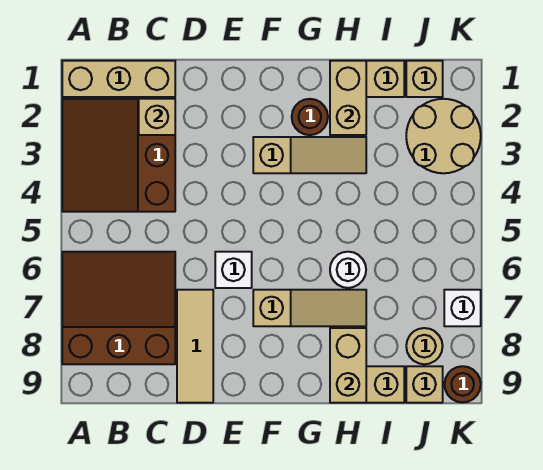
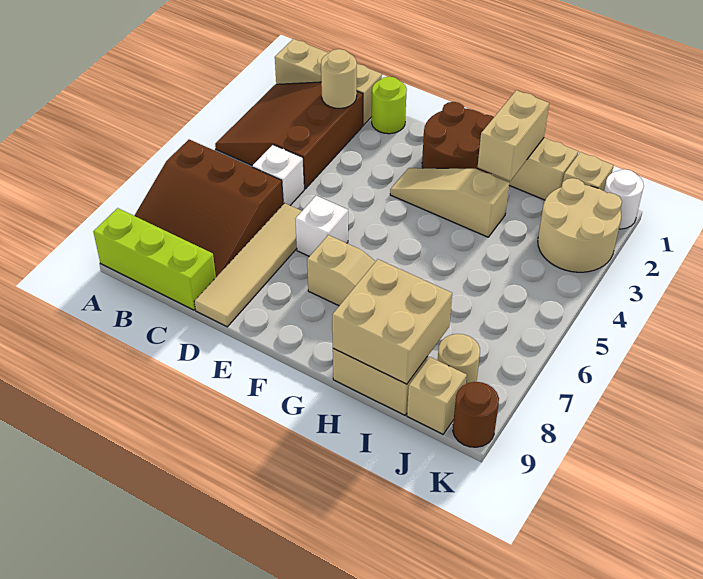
brown 3x3 slope [62,252,175,364] -> brown 3x3 slope turned to [134,140,283,277]
none -> lime 1x3 brick [93,208,216,310]
tan 1x1 brick [139,99,175,135] -> tan 1x1 round brick [321,49,357,108]
none -> lime 1x1 round brick [372,77,407,134]
tan 1x3 tile [177,290,213,403] -> tan 1x4 tile [194,203,302,327]
tan 1x3 slope [253,137,366,173] -> tan 1x3 slope turned to [390,168,509,237]
brown 1x1 round brick [292,99,328,135] -> brown 2x2 round brick [422,102,494,174]
white 1x1 round brick [330,252,366,288] -> white 1x1 round brick moved to [604,169,644,229]
tan 1x2 brick [330,328,366,403] -> tan 2x2 brick [332,259,452,384]
white 1x1 brick [444,290,481,326] -> white 1x1 brick moved to [252,145,304,205]

